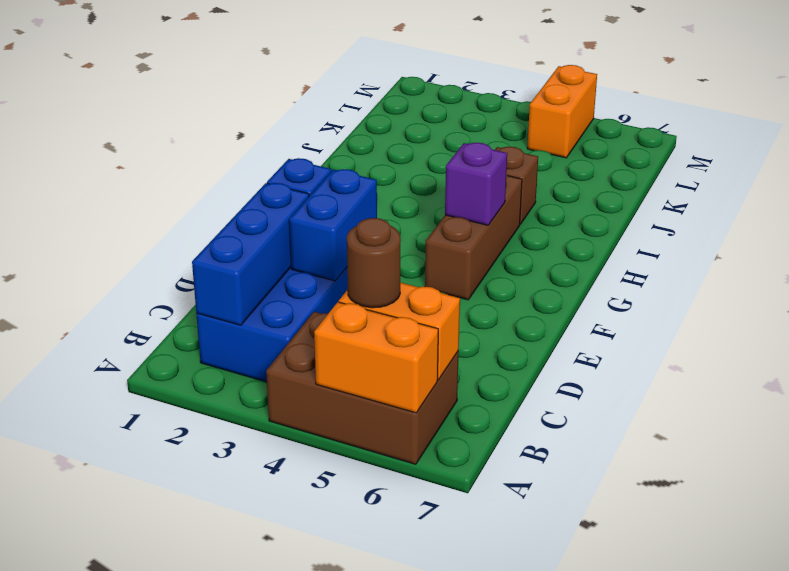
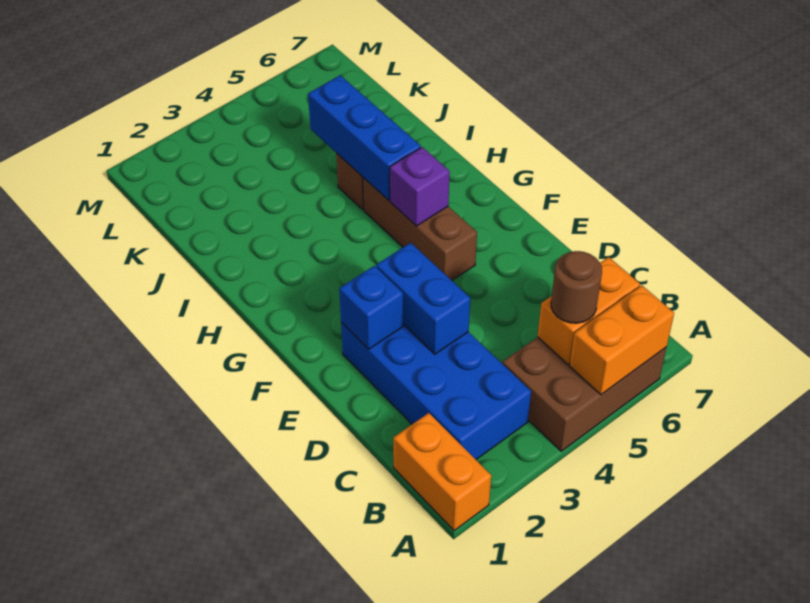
blue 1x3 brick [192,183,309,325] -> blue 1x3 brick moved to [308,75,421,201]
orange 1x2 brick [527,65,597,158] -> orange 1x2 brick moved to [393,413,491,531]

